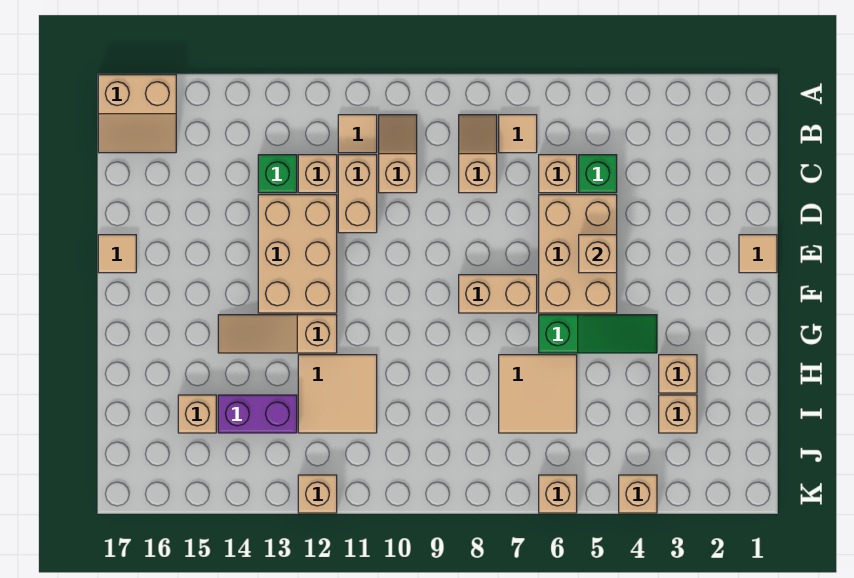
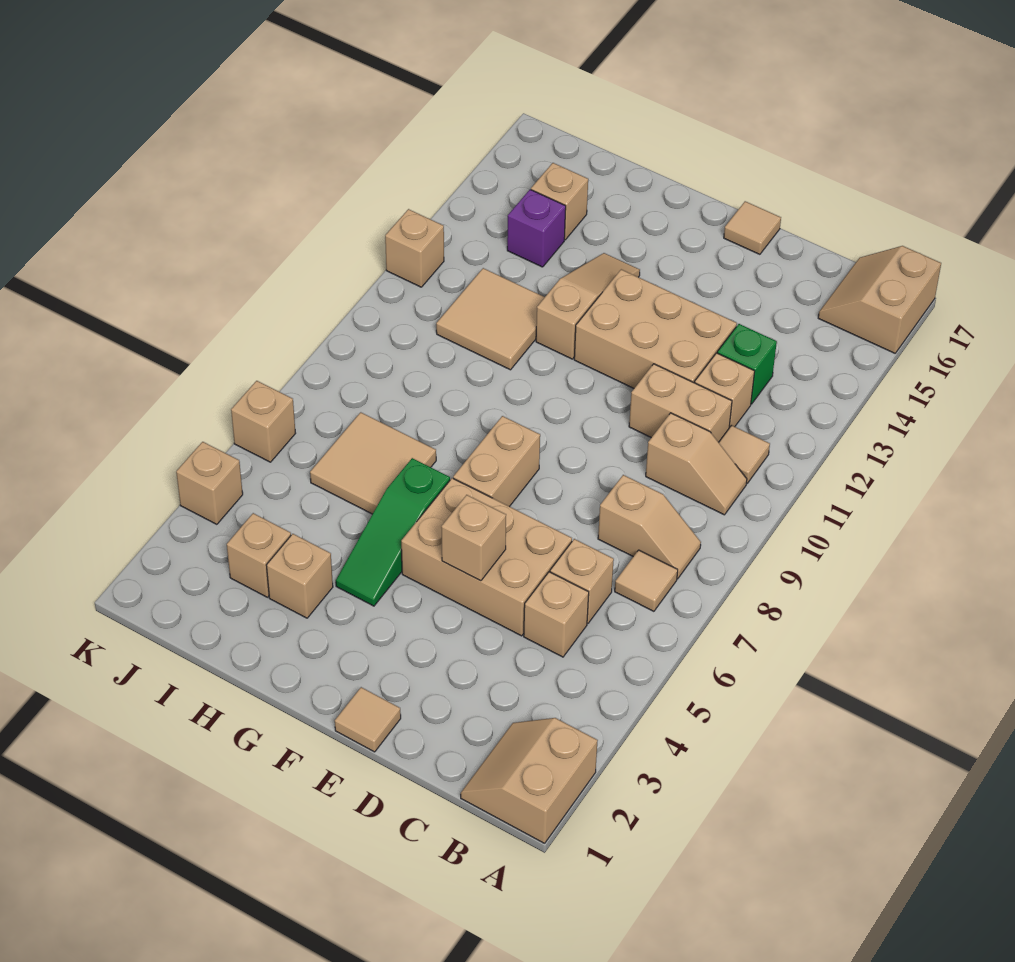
none -> tan 2x2 slope [461,718,598,843]
green 1x1 brick [579,155,617,193] -> tan 1x1 brick [524,572,589,657]
purple 1x2 brick [218,395,297,433] -> purple 1x1 brick [507,190,566,267]

